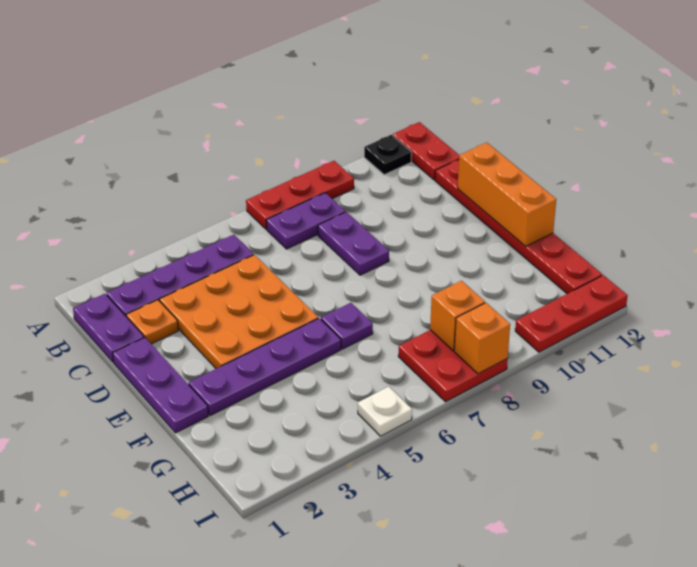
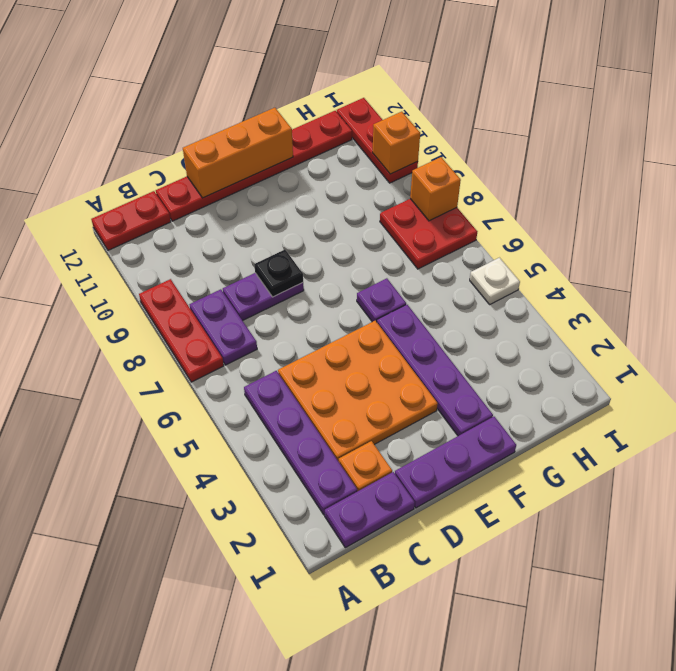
black 1x1 plate [364,135,412,175] -> black 1x1 plate moved to [254,250,303,297]
orange 1x1 brick [430,281,485,351] -> orange 1x1 brick moved to [372,112,420,174]

